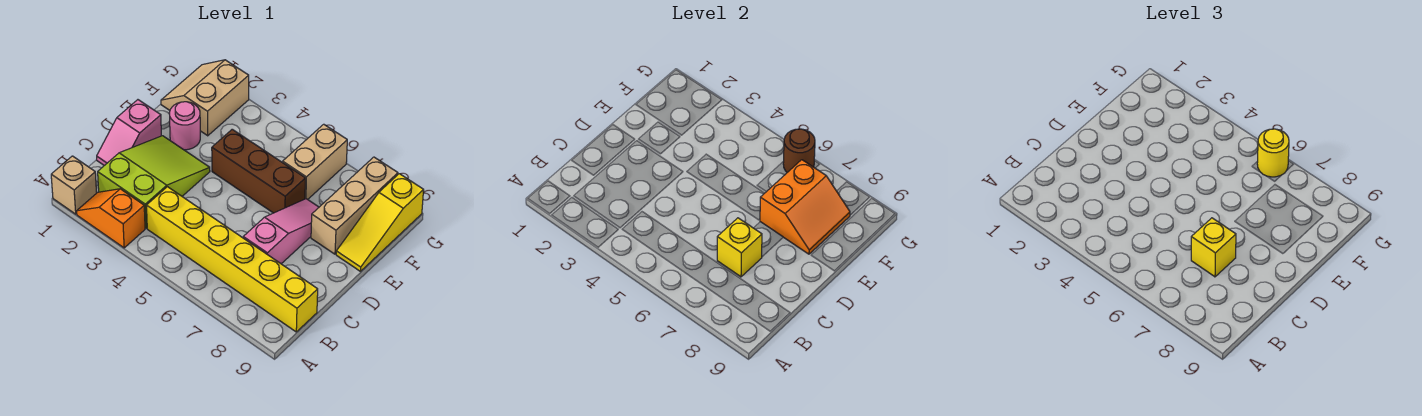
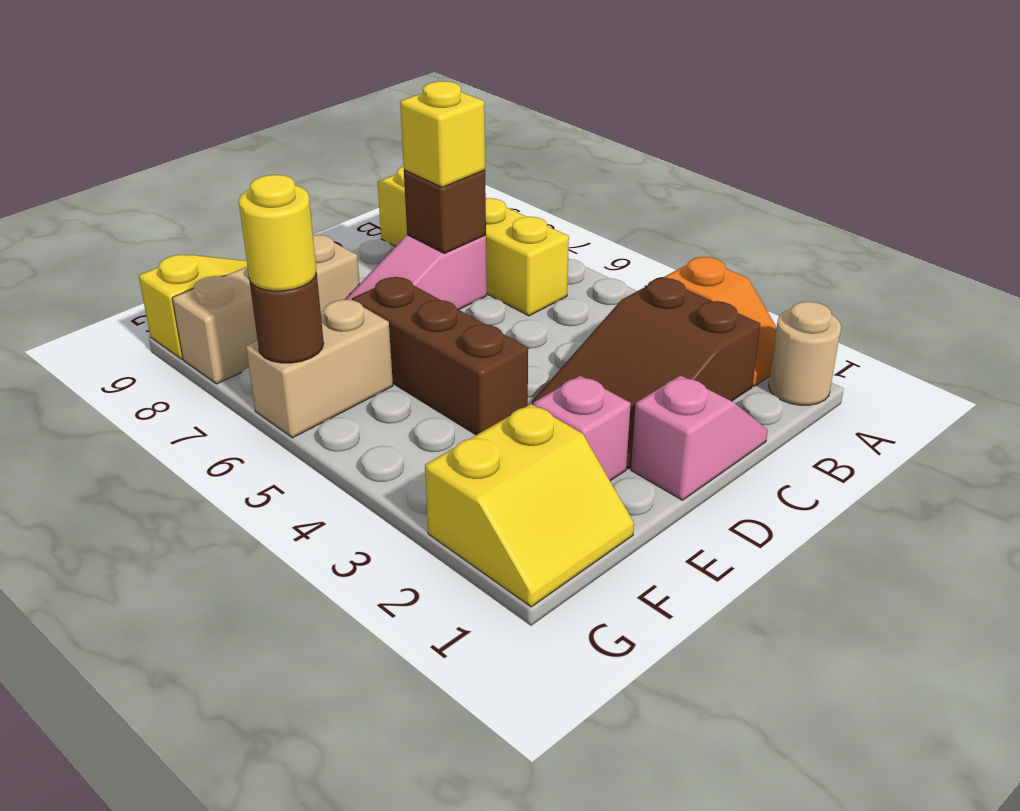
tan 1x1 brick [51,156,97,214] -> tan 1x1 round brick [768,302,841,405]
lime 2x3 slope [98,136,210,228] -> brown 2x3 slope [532,278,760,469]
yellow 1x6 brick [147,187,318,332] -> yellow 1x4 brick [378,166,569,316]
yellow 1x1 brick [717,218,762,277] -> brown 1x1 brick [404,170,486,253]
pink 1x1 round brick [169,102,200,150] -> pink 1x1 brick [533,376,631,481]
orange 2x2 slope [760,160,850,254] -> none
tan 2x2 slope [161,60,249,136] -> yellow 2x2 slope [425,404,634,607]

